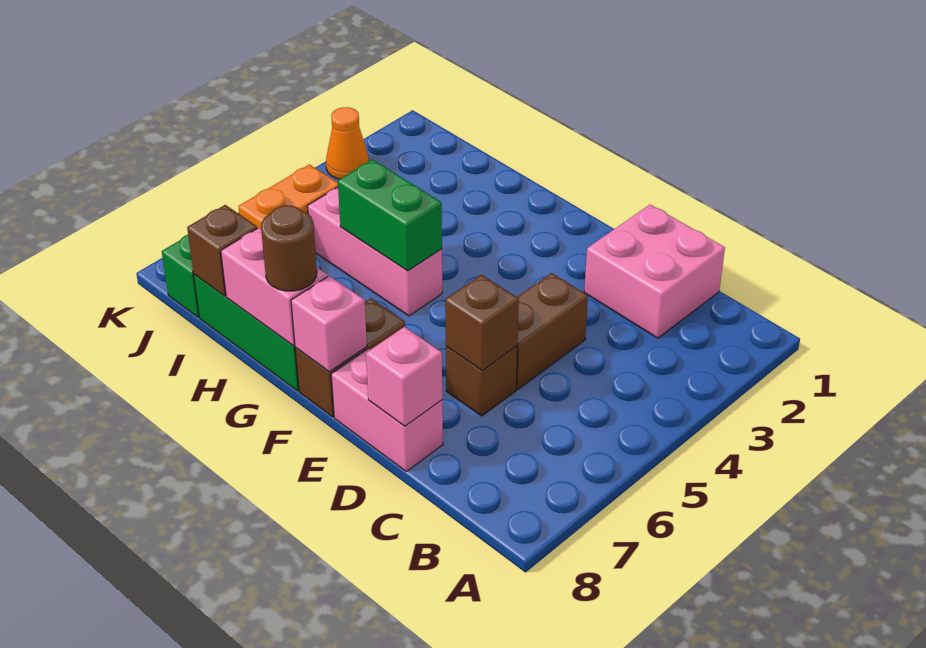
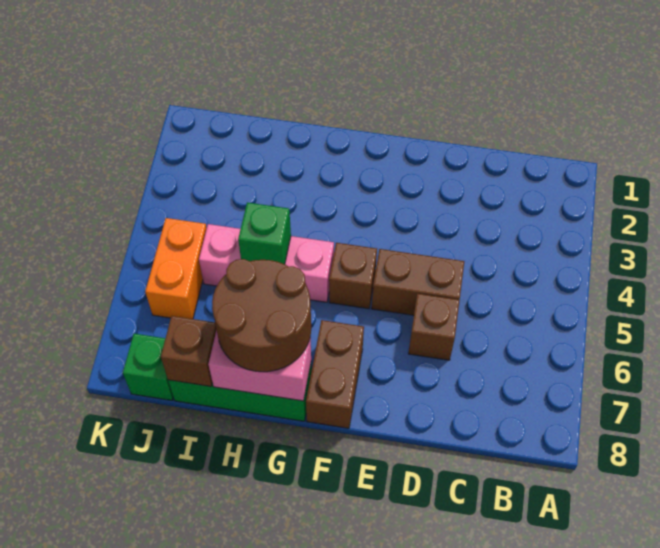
pink 2x2 brick [584,205,725,338] -> none
brown 1x2 brick [516,273,588,389] -> brown 1x2 brick turned to [372,249,464,315]
brown 1x1 brick [445,275,519,370] -> brown 1x1 brick moved to [329,243,377,309]
pink 1x2 brick [331,348,443,471] -> none
pink 1x1 brick [366,327,442,426] -> none
pink 1x1 brick [291,276,367,372] -> none
green 1x2 brick [338,160,442,271] -> green 1x1 brick [238,202,291,264]
brown 1x1 round brick [261,205,317,291] -> brown 2x2 round brick [212,259,311,372]
orange 1x1 cone [326,107,369,179] -> none

